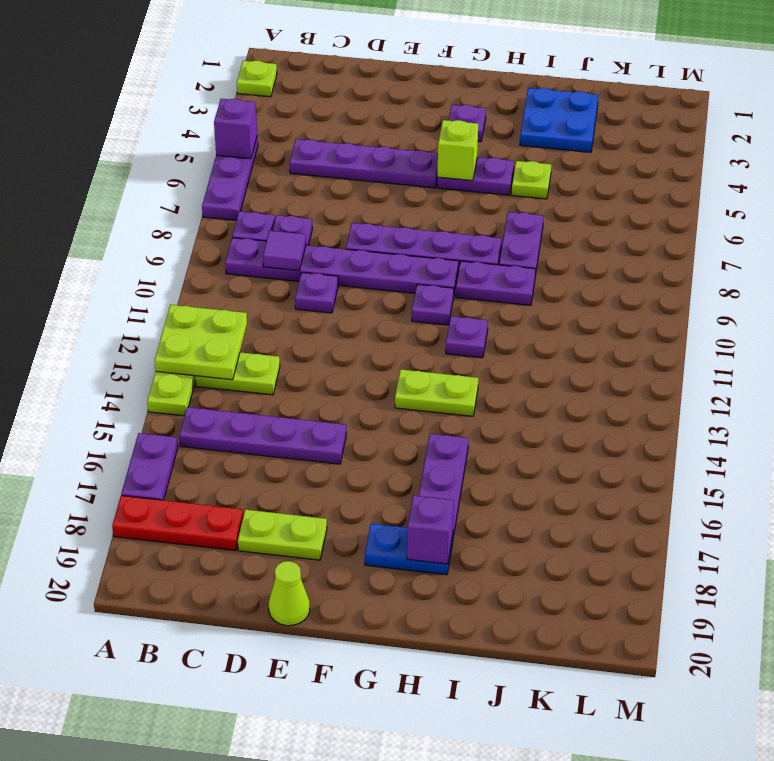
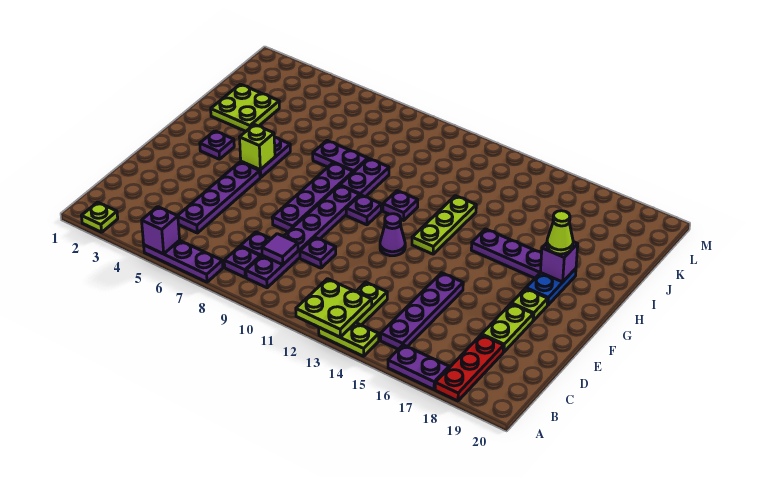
lime 1x1 cone [269,561,310,626] -> lime 1x1 cone moved to [547,211,573,254]
none -> purple 1x1 cone [380,214,405,256]
lime 1x2 plate [395,369,478,416] -> lime 1x3 plate [412,196,476,254]
blue 2x2 plate [520,88,598,152] -> lime 2x2 plate [211,84,279,131]
lime 1x1 plate [512,161,551,199] -> lime 1x1 plate moved to [511,289,548,321]

